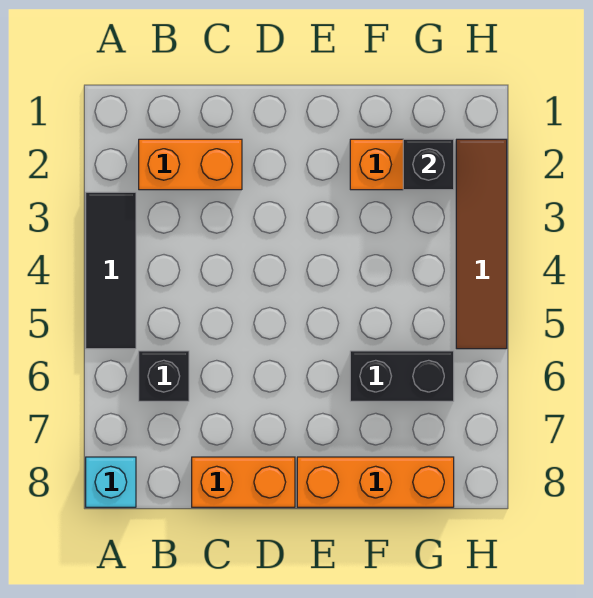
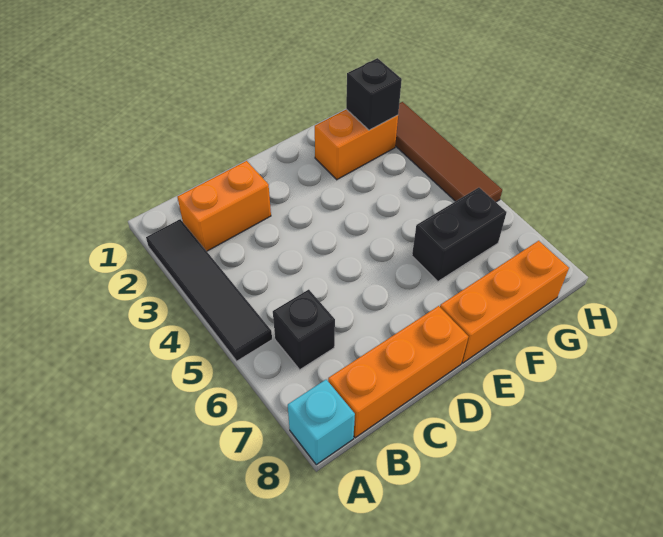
black 1x3 tile [86,192,136,349] -> black 1x4 tile [146,219,272,361]
orange 1x2 brick [192,457,295,507] -> orange 1x3 brick [328,306,468,438]

